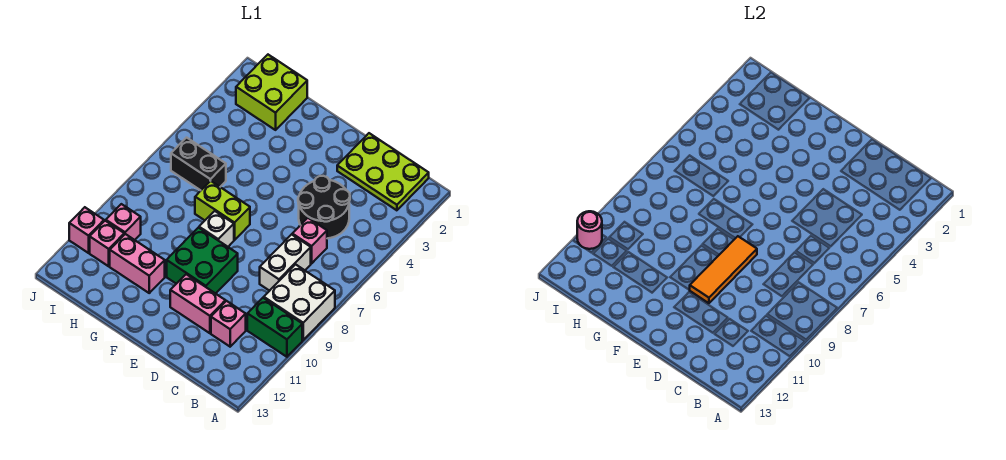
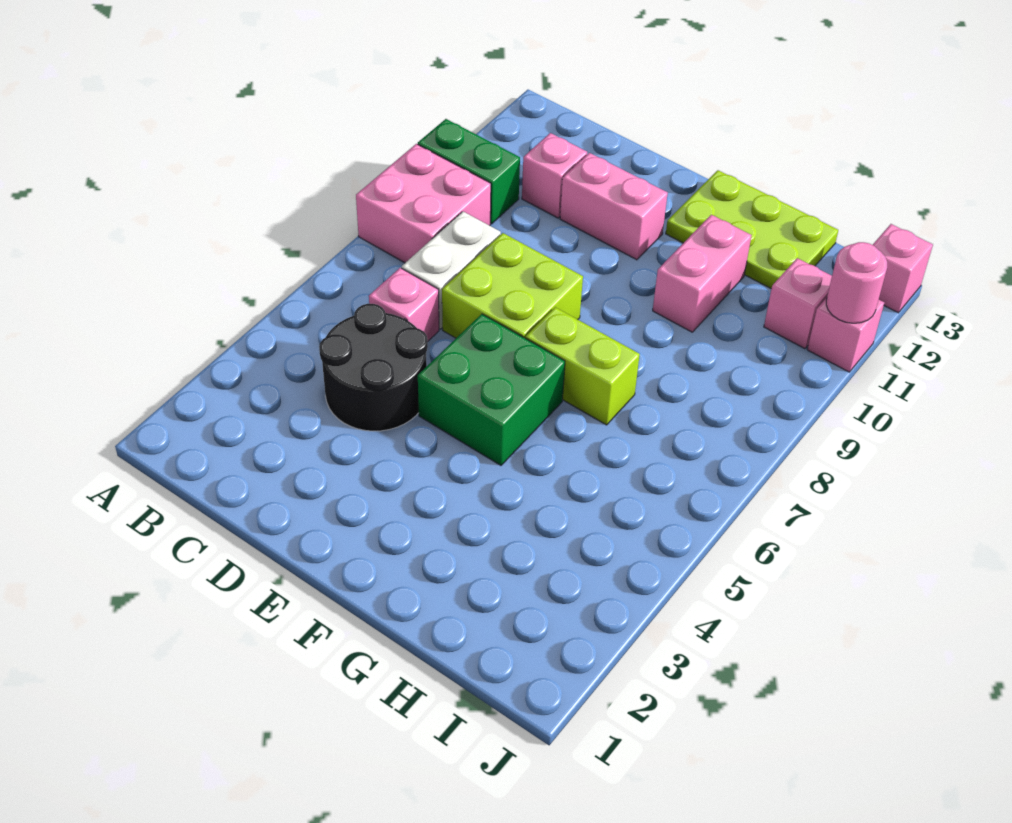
white 2x2 brick [264,264,335,340] -> pink 2x2 brick [356,144,491,263]
lime 2x3 plate [337,133,429,210] -> lime 2x3 plate moved to [666,170,838,289]
orange 1x3 tile [690,236,757,303] -> none
green 2x2 brick [167,228,238,294] -> green 2x2 brick moved to [418,314,565,465]
white 1x1 brick [199,211,234,247] -> none
pink 1x2 brick [110,234,165,293] -> pink 1x2 brick turned to [653,215,752,332]
lime 2x2 brick [236,55,307,130] -> lime 2x2 brick moved to [442,233,583,338]
black 1x2 brick [171,138,226,190] -> none
pink 1x1 brick [106,204,141,240] -> pink 1x1 brick moved to [873,224,933,313]

